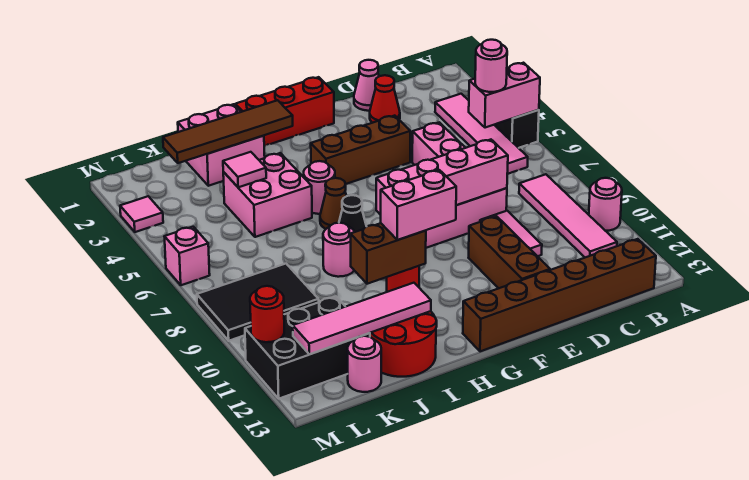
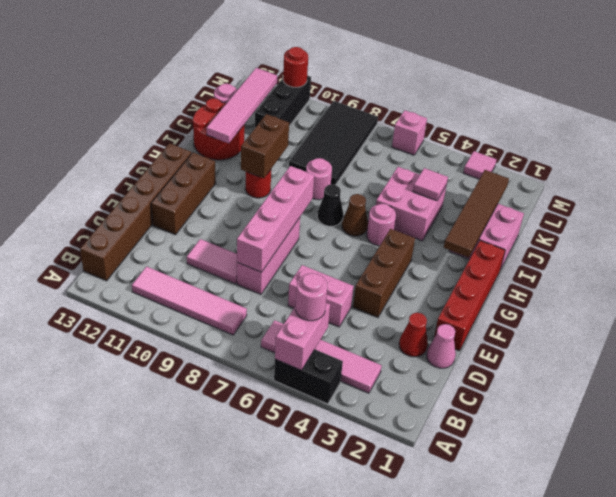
pink 1x1 round brick [589,178,622,231] -> none
brown 1x3 brick [469,216,550,288] -> brown 1x3 brick turned to [151,153,216,235]
red 1x3 brick [235,77,334,146] -> red 1x4 brick [434,241,505,351]
pink 1x2 brick [381,170,456,240] -> none
black 2x3 tile [197,264,319,341] -> black 2x4 tile [289,101,378,185]
black 2x3 brick [245,296,370,399] -> black 1x3 brick [255,76,311,128]

